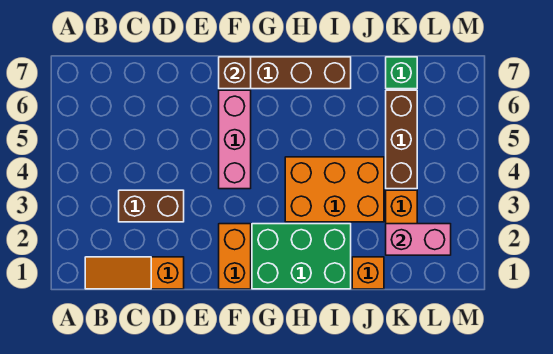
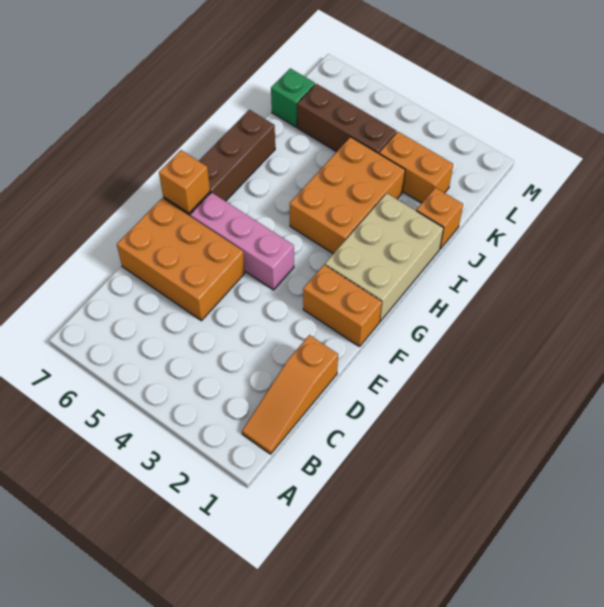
brown 1x2 brick [119,190,184,222] -> none
none -> orange 2x3 brick [117,198,245,321]
brown 1x1 brick [219,57,251,89] -> orange 1x1 brick [159,150,210,213]
green 2x3 brick [252,224,351,289] -> tan 2x3 brick [325,193,444,321]
pink 1x2 brick [386,224,451,255] -> none

